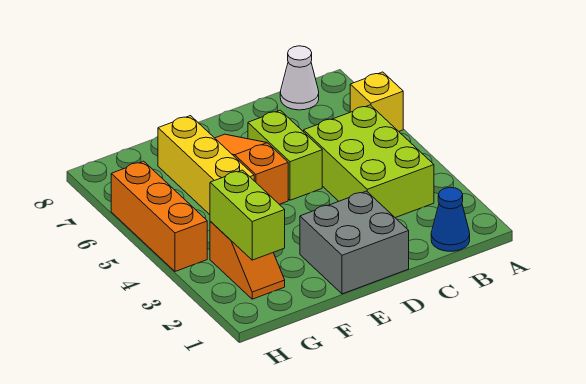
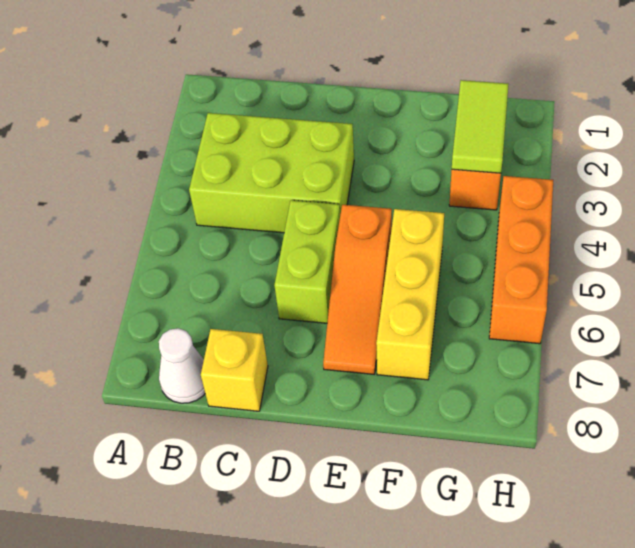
yellow 1x1 brick [350,72,403,131] -> yellow 1x1 brick moved to [201,329,268,411]
blue 1x1 cone [431,187,470,251] -> none
lime 2x3 brick [304,105,434,218] -> lime 2x3 brick turned to [189,113,354,233]
grey 2x2 brick [300,191,409,294] -> none
lime 1x2 brick [210,170,285,260] -> lime 1x2 tile [452,80,509,173]

